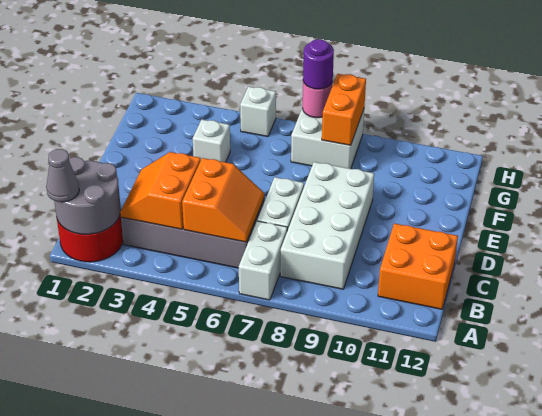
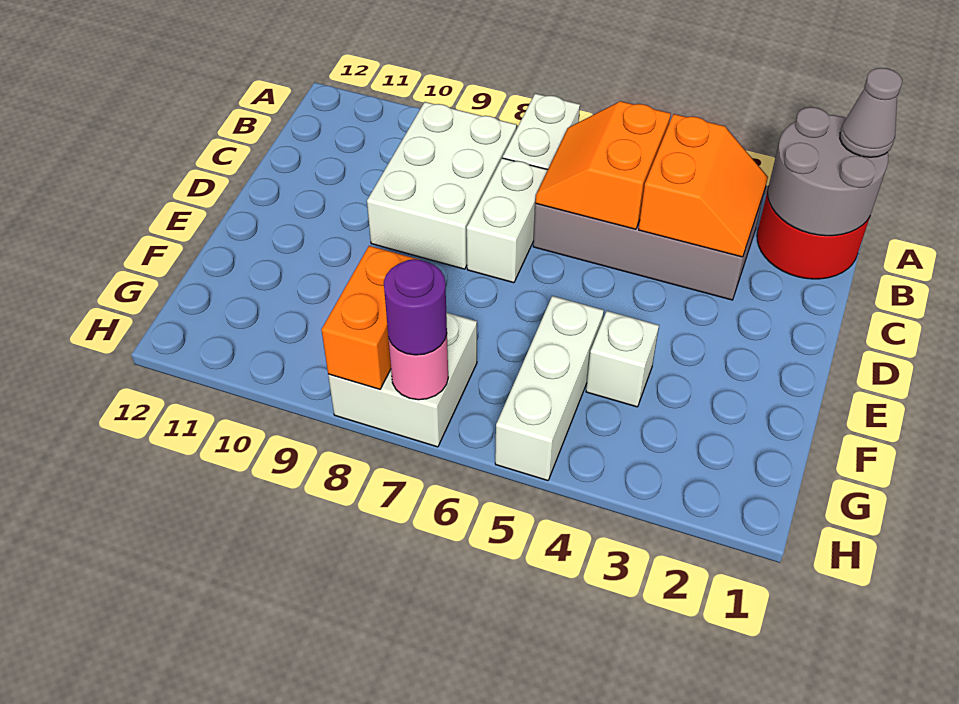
white 2x4 brick [280,162,374,289] -> white 2x3 brick [367,102,517,269]
orange 2x2 brick [378,223,458,309] -> none
white 1x1 brick [240,87,276,137] -> white 1x3 brick [495,296,604,481]

